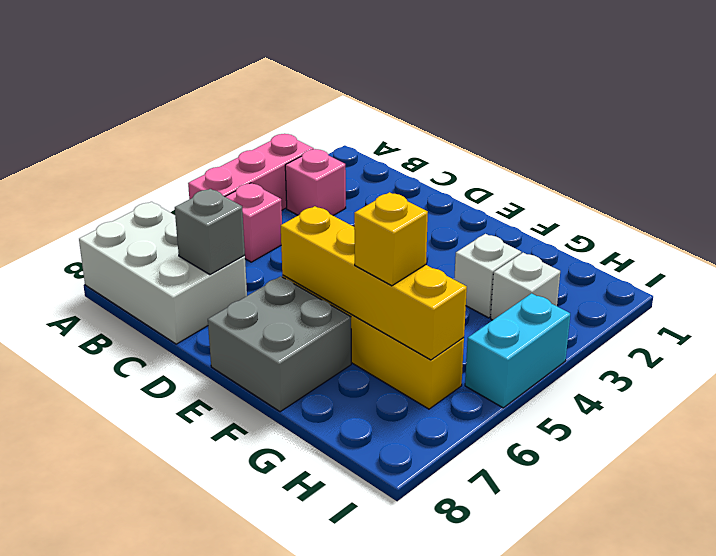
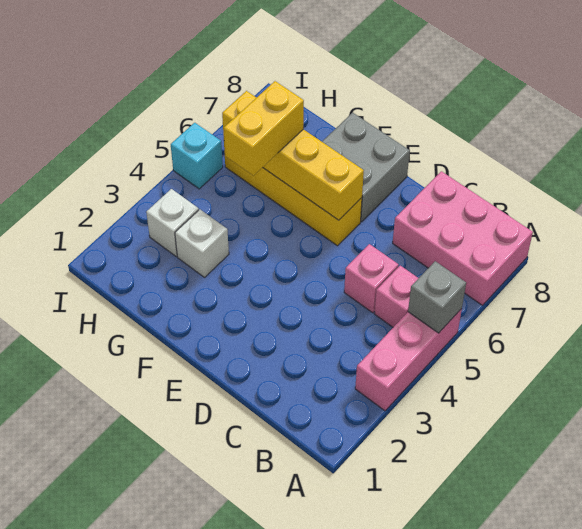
white 2x3 brick [79,202,247,344] -> pink 2x3 brick [393,171,533,305]
pink 1x1 brick [285,149,346,215] -> pink 1x1 brick moved to [344,244,399,313]
grey 1x1 brick [175,189,245,275] -> grey 1x1 brick moved to [408,261,466,333]
yellow 1x1 brick [354,192,428,286] -> yellow 1x2 brick [224,81,304,176]
cyan 1x2 brick [465,293,570,408] -> cyan 1x1 brick [171,123,223,189]

